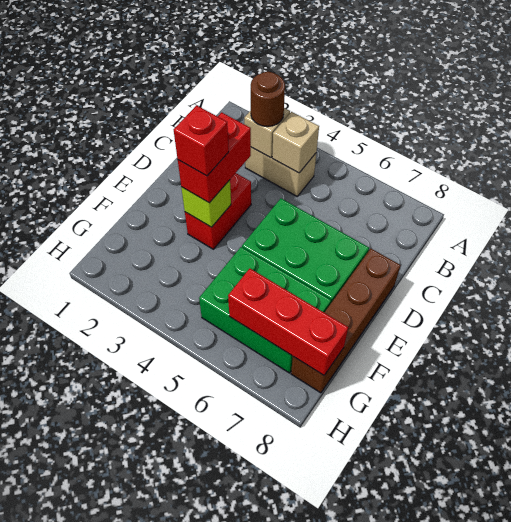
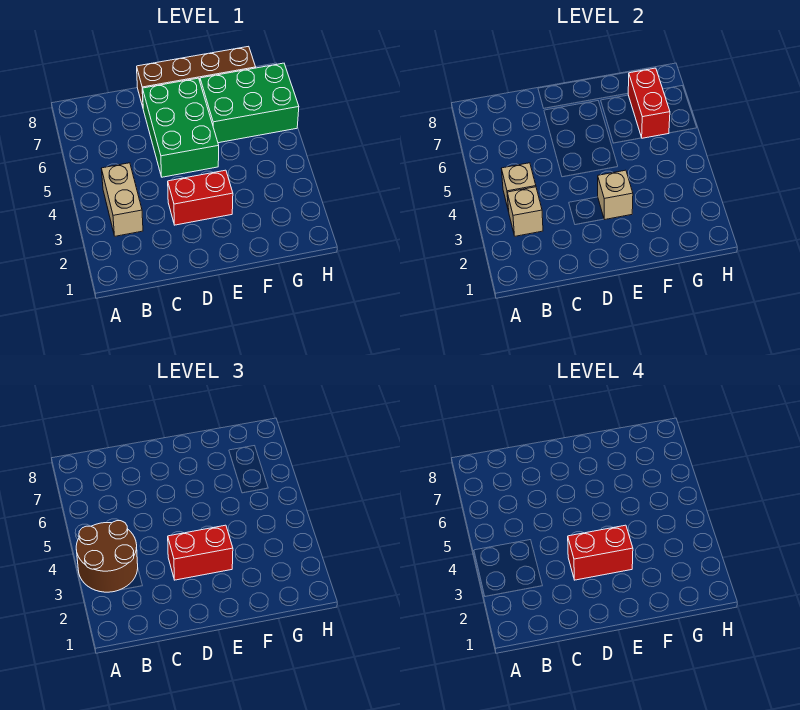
brown 1x1 round brick [251,72,285,127] -> brown 2x2 round brick [76,521,138,592]
lime 1x1 brick [181,180,231,227] -> tan 1x1 brick [598,170,633,220]
red 1x1 brick [174,105,229,176] -> red 1x2 brick [568,525,633,580]
green 2x3 brick [199,247,331,373] -> green 2x3 brick turned to [200,63,299,143]
red 1x3 brick [228,269,348,375] -> red 1x2 brick [628,68,670,138]

